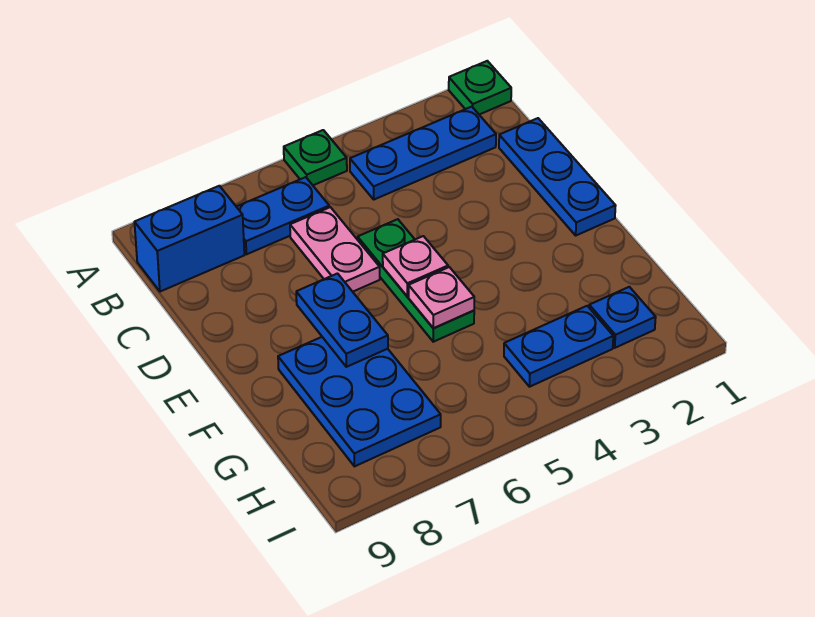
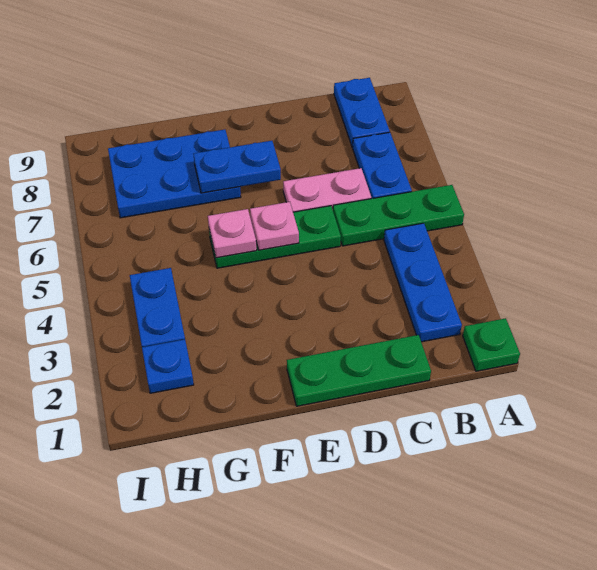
green 1x1 plate [284,130,347,185] -> green 1x3 plate [333,185,464,246]
blue 1x2 brick [134,186,244,292] -> blue 1x2 plate [334,78,390,147]
blue 1x3 plate [499,118,616,235] -> green 1x3 plate [287,335,431,406]

